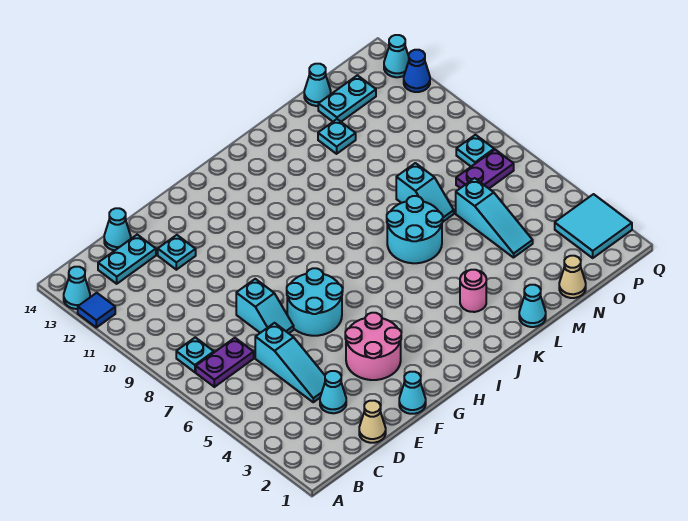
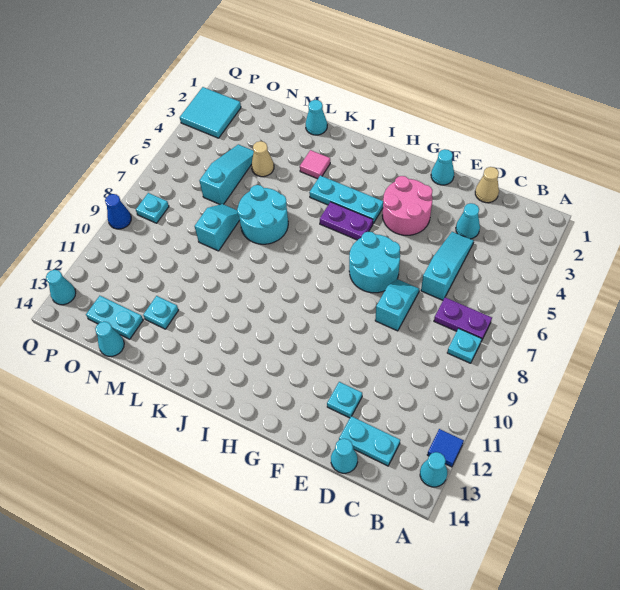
none -> cyan 1x3 plate [309,176,383,223]
pink 1x1 round brick [460,270,486,312] -> pink 1x1 tile [300,150,330,179]
tan 1x1 cone [559,256,586,298] -> tan 1x1 cone moved to [251,141,274,177]
purple 1x2 plate [456,150,514,188] -> purple 1x2 plate moved to [320,202,373,240]
blue 1x1 cone [404,50,430,92] -> blue 1x1 cone moved to [105,194,131,229]

